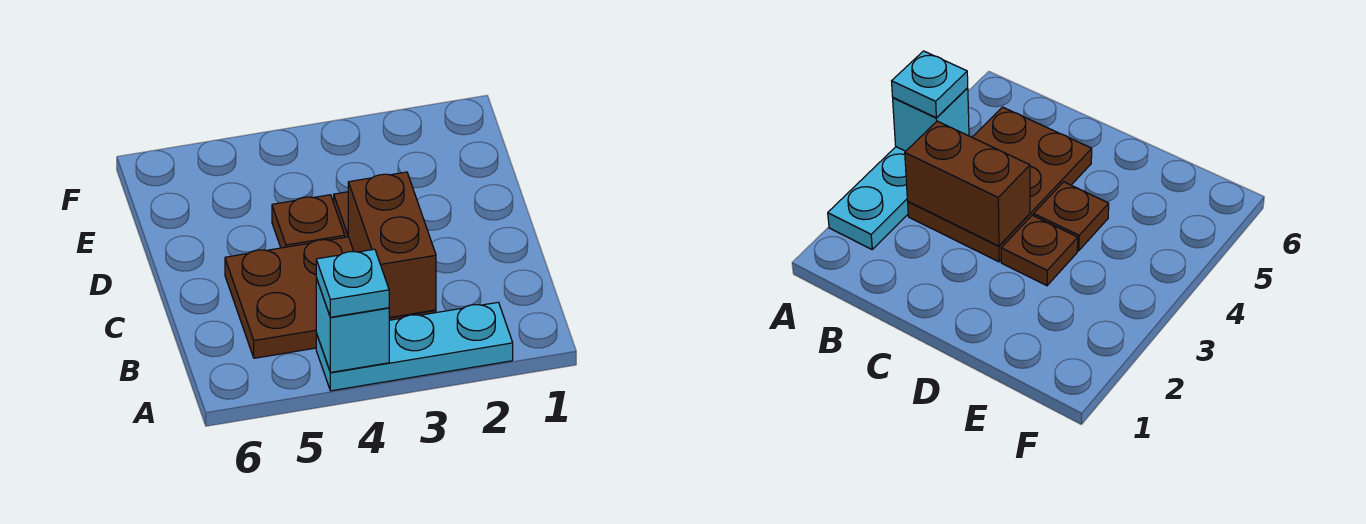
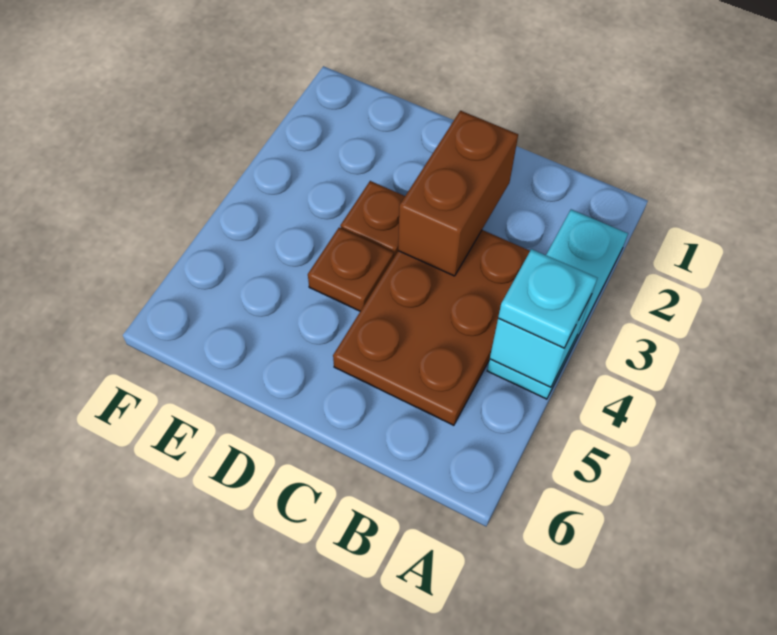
brown 1x2 brick [348,172,436,318] -> brown 1x2 brick turned to [398,111,518,276]

